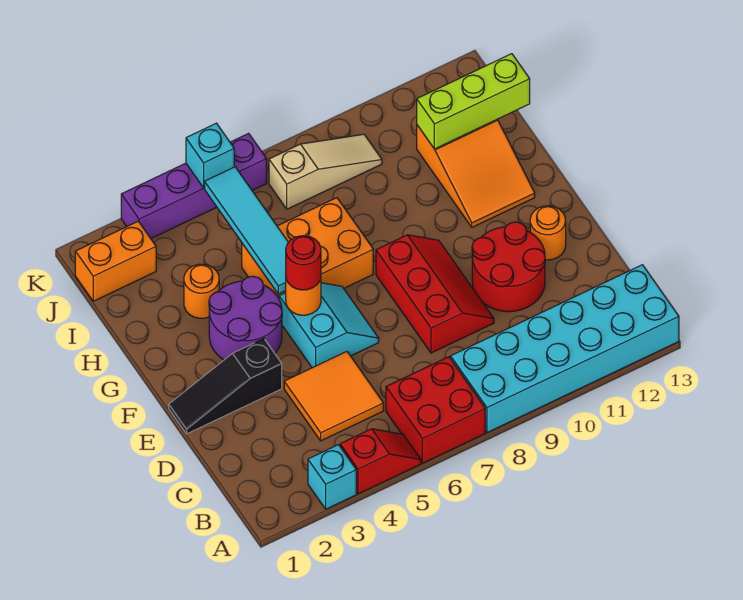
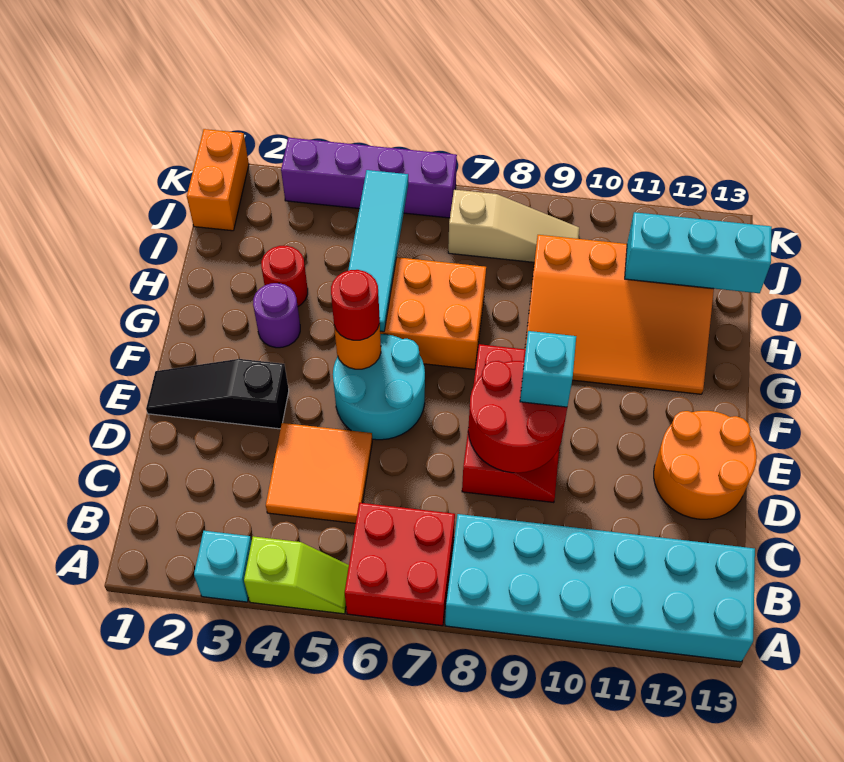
red 1x2 slope [340,429,421,494] -> lime 1x2 slope [244,536,349,614]
red 2x2 round brick [472,222,545,312] -> red 2x2 round brick moved to [468,361,567,473]
cyan 2x2 slope [279,283,379,368] -> cyan 2x2 round brick [333,334,425,440]
orange 1x1 round brick [530,206,566,260] -> orange 2x2 round brick [654,411,757,519]
purple 2x2 round brick [209,276,282,360] -> purple 1x1 round brick [253,283,300,348]
orange 2x3 slope [417,120,535,227] -> orange 3x4 slope [525,235,714,394]
orange 1x1 round brick [184,264,219,318] -> red 1x1 round brick [261,246,308,306]
lime 1x3 brick [417,54,530,149] -> cyan 1x3 brick [625,212,772,293]
orange 1x2 brick [75,221,156,301] -> orange 1x2 brick turned to [187,129,249,231]
cyan 1x1 brick [186,123,234,188] -> cyan 1x1 brick moved to [520,331,576,407]

